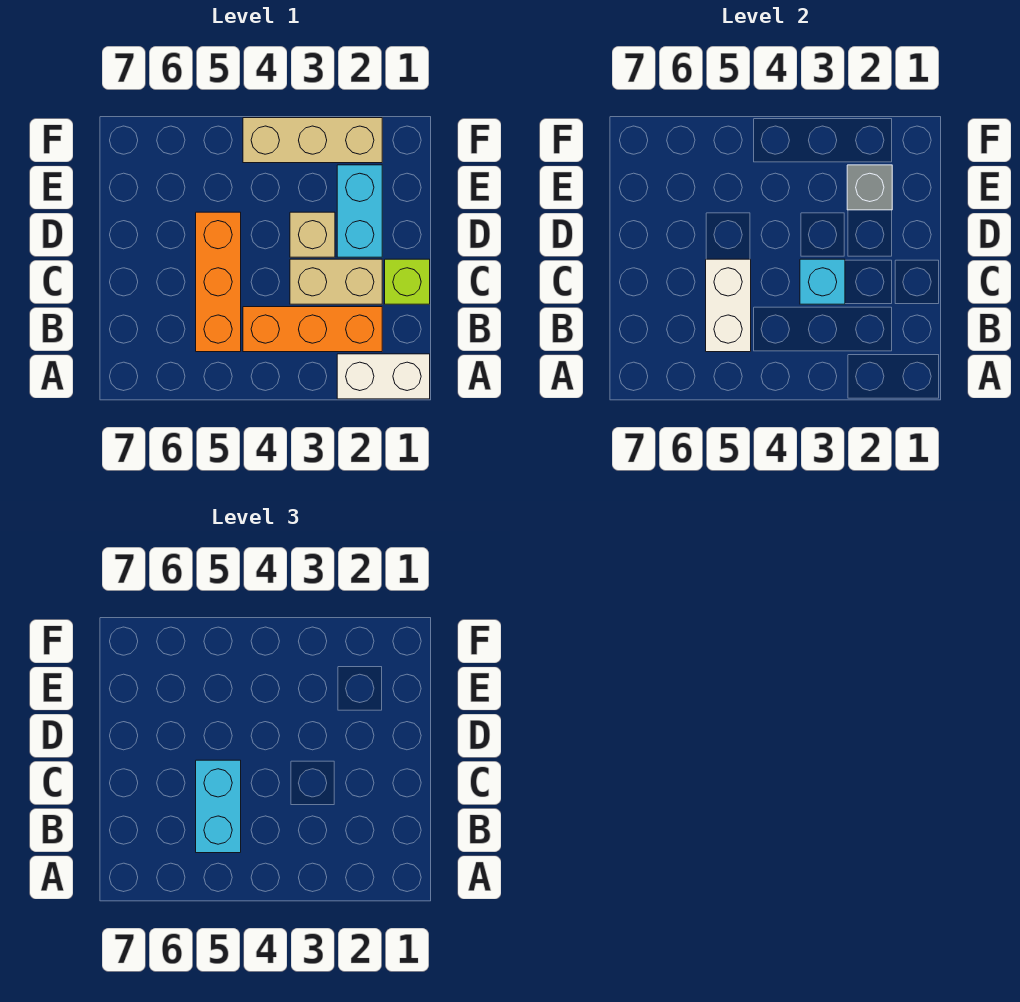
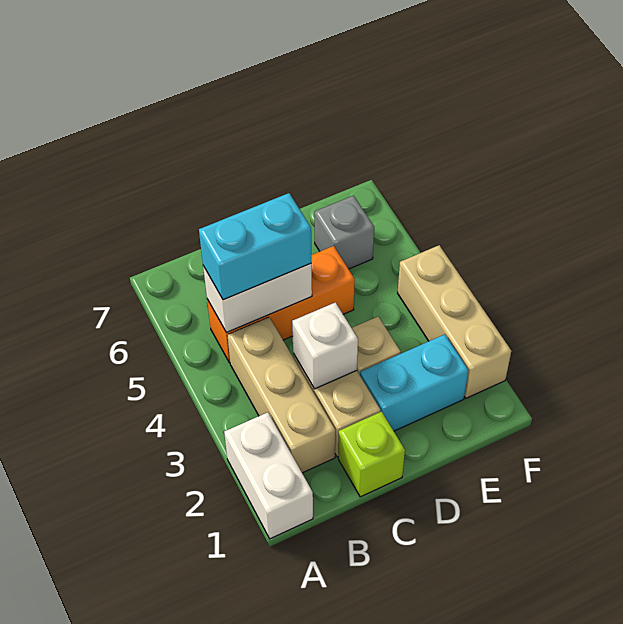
orange 1x3 brick [243,307,382,352] -> tan 1x3 brick [227,317,335,473]
cyan 1x1 brick [800,259,845,304] -> white 1x1 brick [292,302,358,389]
grey 1x1 brick [847,165,892,210] -> grey 1x1 brick moved to [315,196,374,269]

